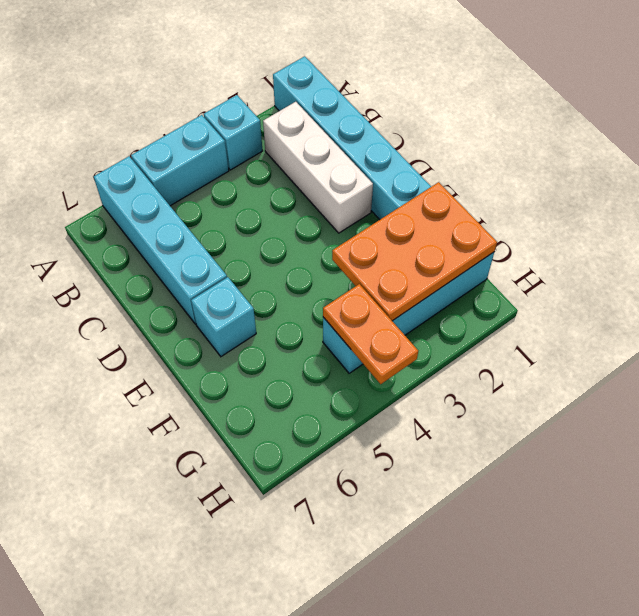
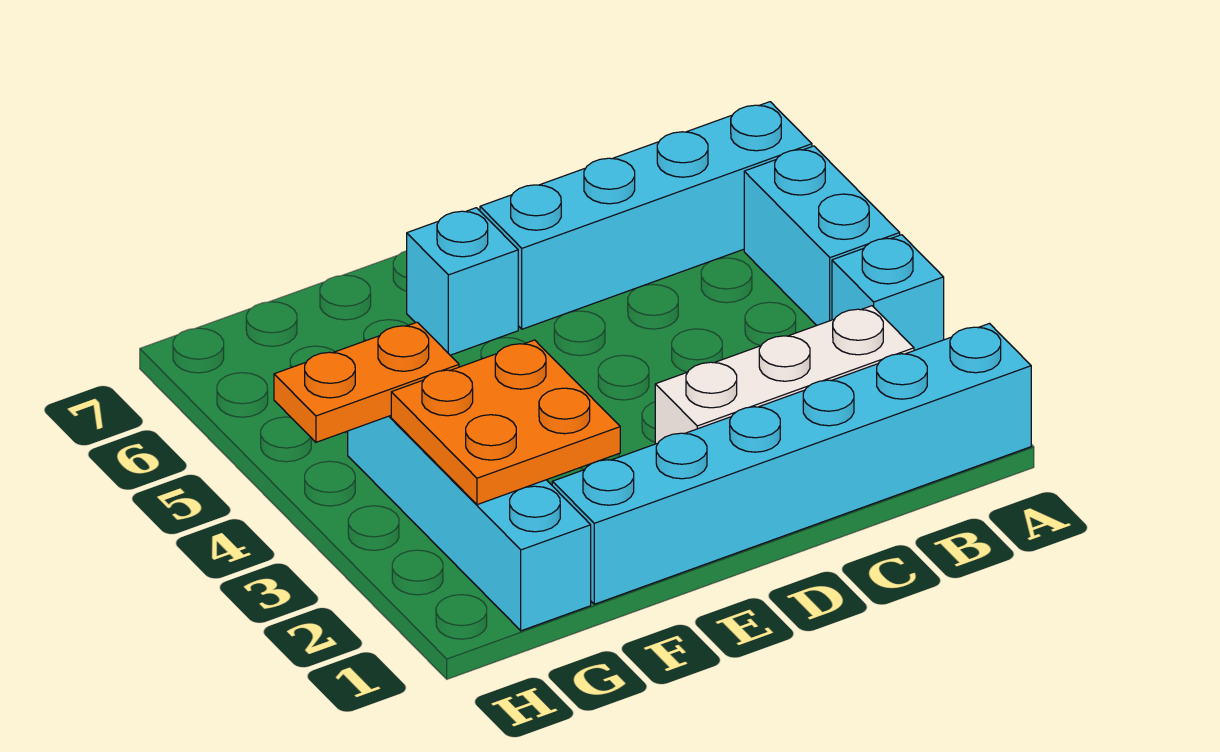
orange 2x3 plate [332,182,497,321] -> orange 2x2 plate [391,340,620,505]

